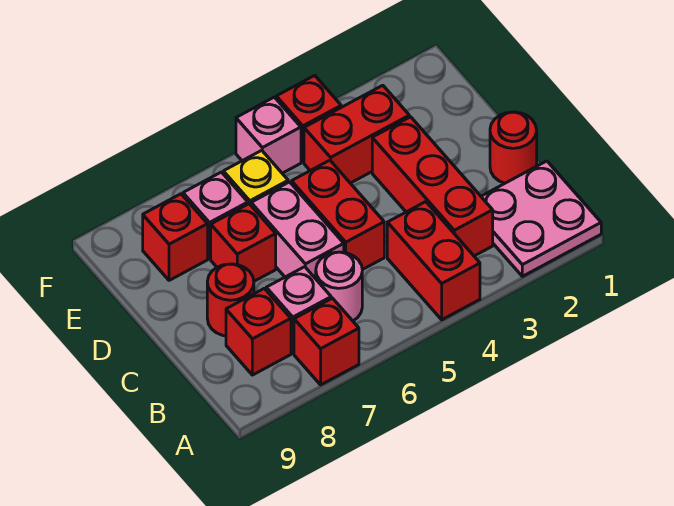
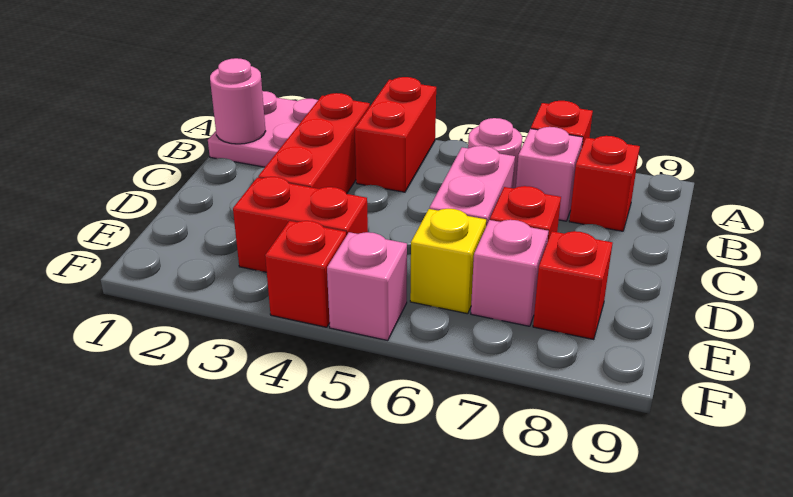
none -> pink 1x1 round brick [210,58,266,144]
red 1x1 round brick [490,112,537,183] -> none
red 1x2 brick [292,160,384,270] -> none
red 1x1 round brick [207,264,254,336] -> none

